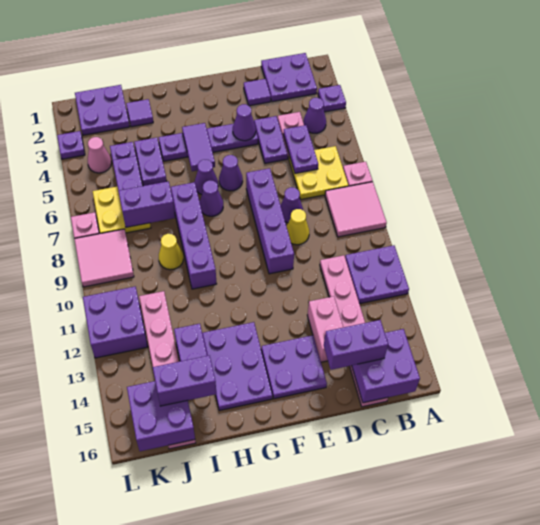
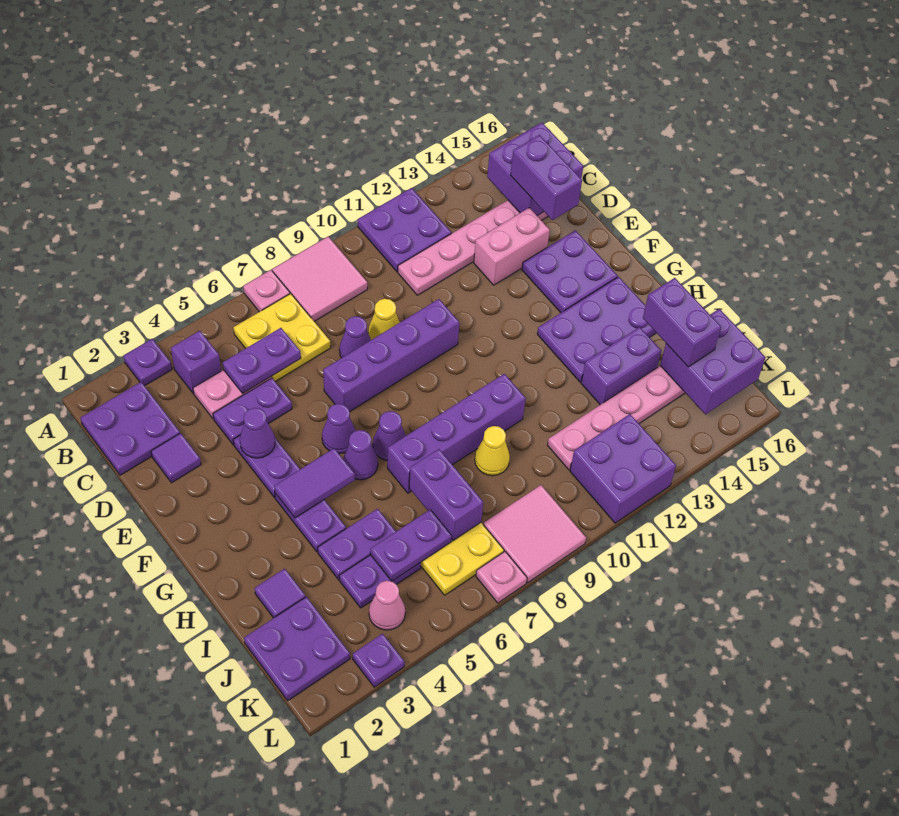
purple 1x1 cone [303,98,326,133] -> purple 1x1 brick [171,331,221,394]

